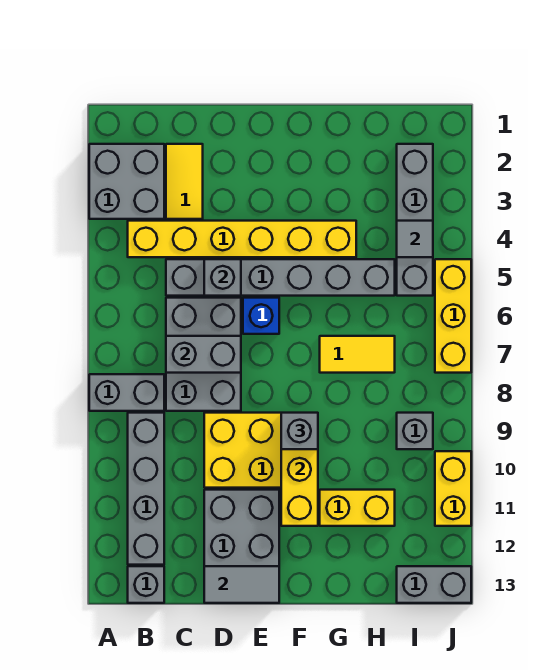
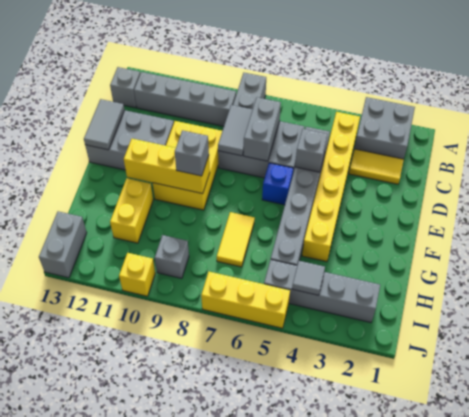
none -> grey 1x2 tile [218,105,252,156]
yellow 1x2 brick [435,451,471,526] -> yellow 1x1 brick [119,253,155,296]

